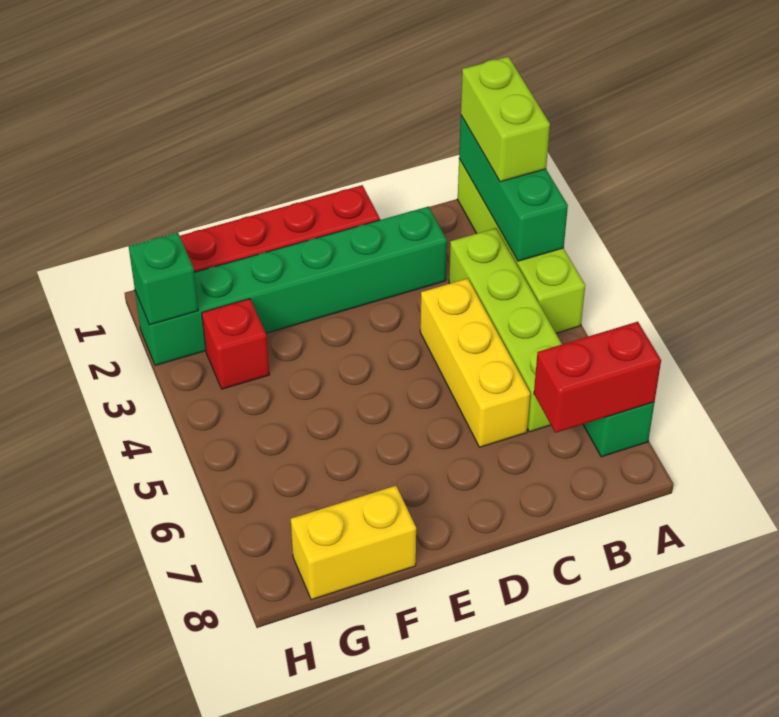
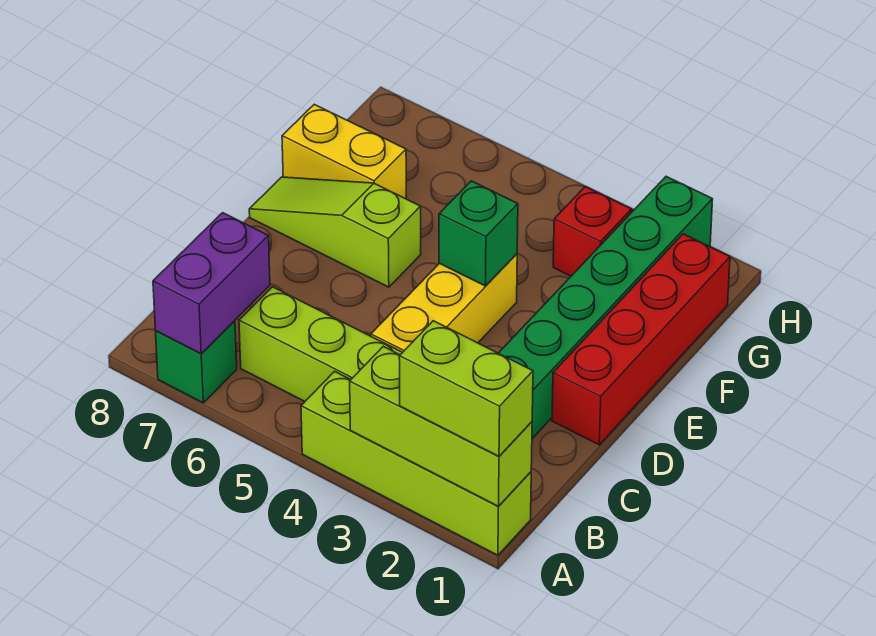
green 1x3 brick [459,116,568,261] -> lime 1x3 brick [350,346,532,506]
red 1x2 brick [534,322,661,433] -> purple 1x2 brick [153,213,270,354]
yellow 1x3 brick [420,278,530,447] -> yellow 1x3 brick turned to [371,254,517,352]
none -> lime 1x3 slope [249,177,421,287]
yellow 1x2 brick [291,486,416,600] -> yellow 1x2 brick turned to [282,104,406,199]
green 1x1 brick [129,233,198,325] -> green 1x1 brick moved to [439,181,518,286]

